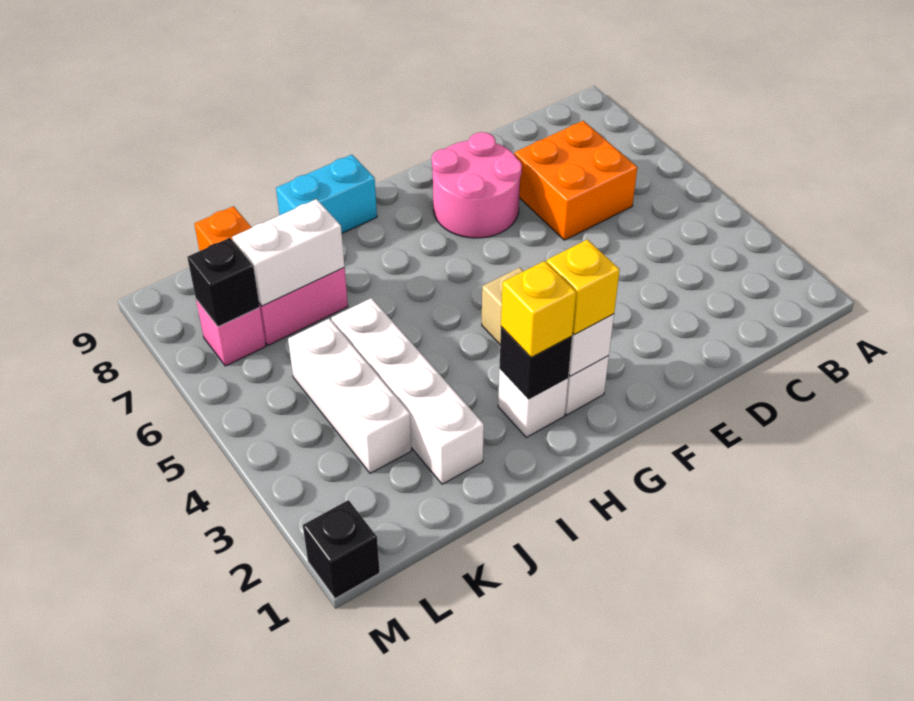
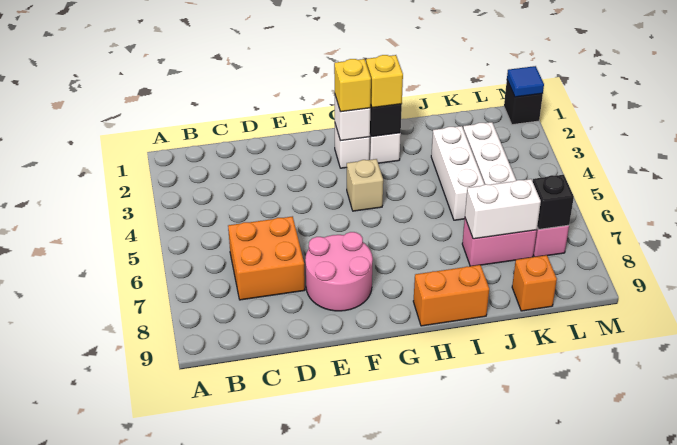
cyan 1x2 brick [276,155,377,233] -> orange 1x2 brick [413,265,489,326]
white 1x4 brick [331,298,484,484] -> white 1x3 brick [431,126,485,220]
none -> blue 1x1 tile [507,66,544,97]

